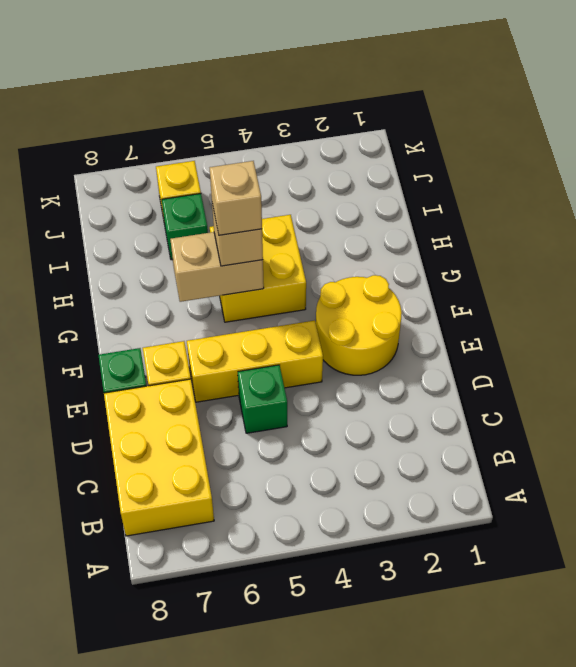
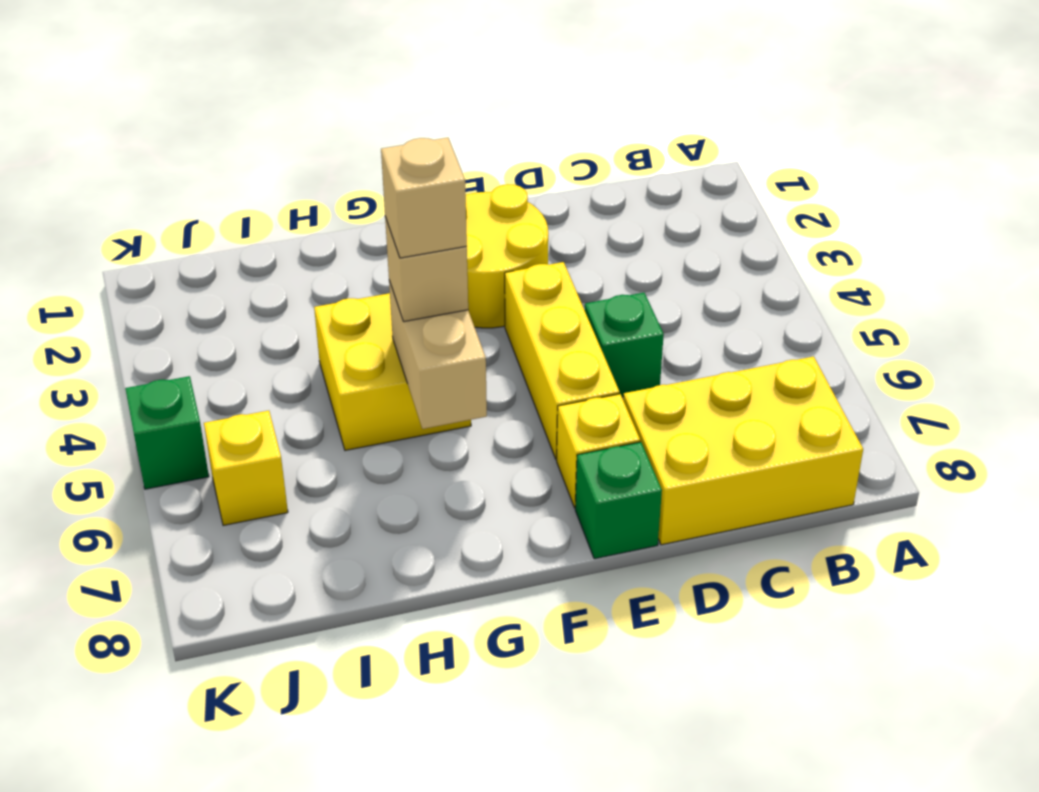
green 1x1 brick [162,194,208,260] -> green 1x1 brick moved to [125,376,209,489]

